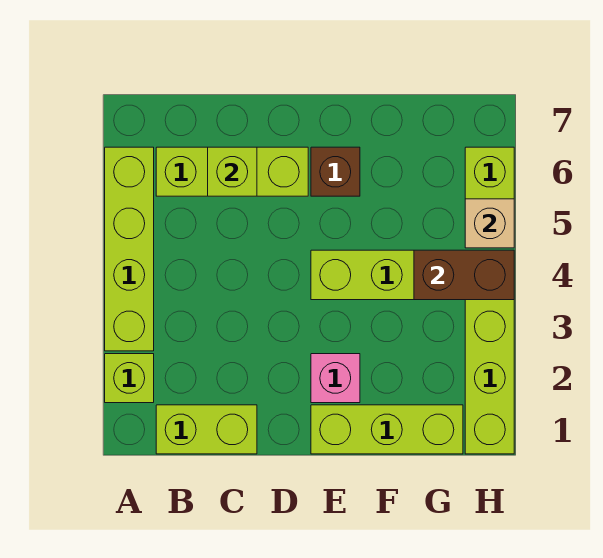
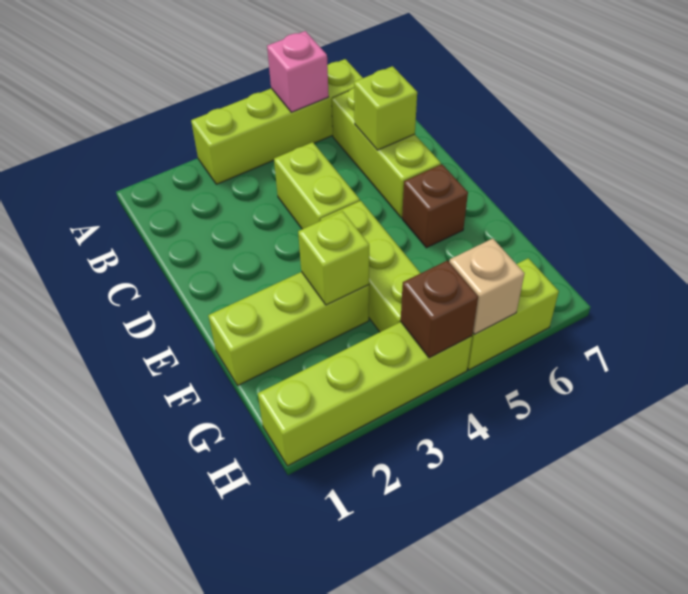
lime 1x1 brick [105,354,154,403] -> lime 1x1 brick moved to [298,211,369,305]
lime 1x2 brick [156,405,257,454] -> lime 1x2 brick moved to [274,142,360,229]
lime 1x3 brick [311,405,463,454] -> lime 1x3 brick turned to [208,272,369,385]
pink 1x1 brick [311,354,360,403] -> pink 1x1 brick moved to [267,31,329,112]
brown 1x2 brick [414,250,514,300] -> brown 1x1 brick [401,261,478,358]

